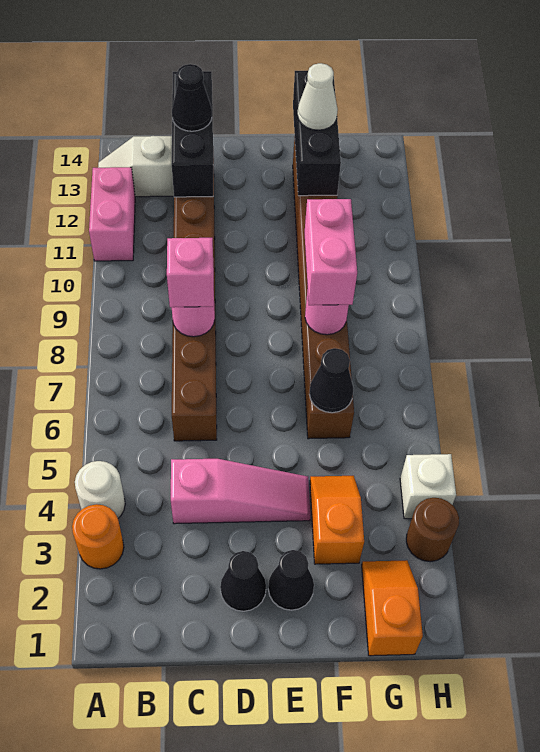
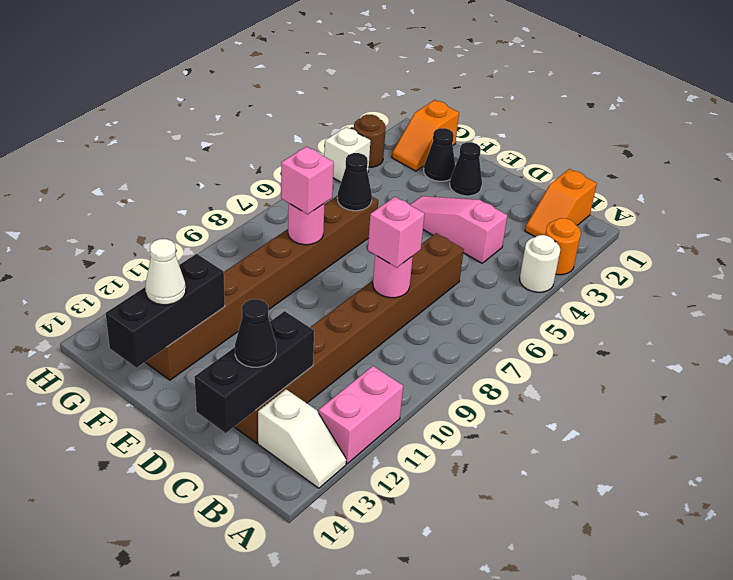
black 1x1 cone [220,551,266,611] -> black 1x1 cone moved to [424,128,455,181]
orange 1x2 slope [310,476,364,564] -> orange 1x2 slope moved to [525,169,597,237]
pink 1x2 brick [304,199,357,305] -> pink 1x1 brick [281,147,334,214]

